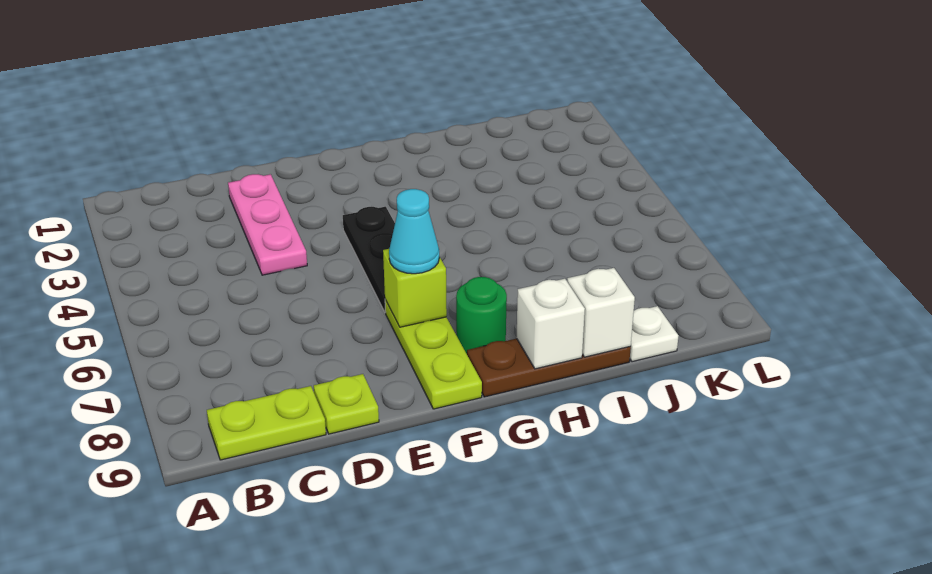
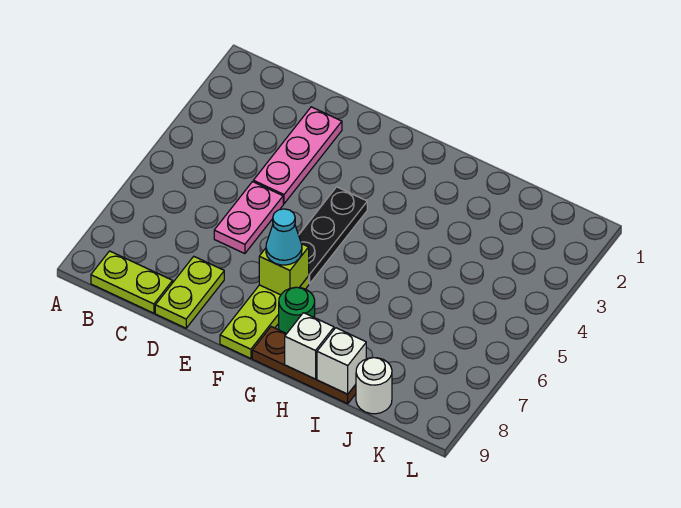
none -> pink 1x2 plate [214,182,283,254]
lime 1x1 plate [314,374,379,434] -> lime 1x2 plate [155,257,224,328]
white 1x1 plate [630,306,679,362] -> white 1x1 round brick [356,358,392,414]

